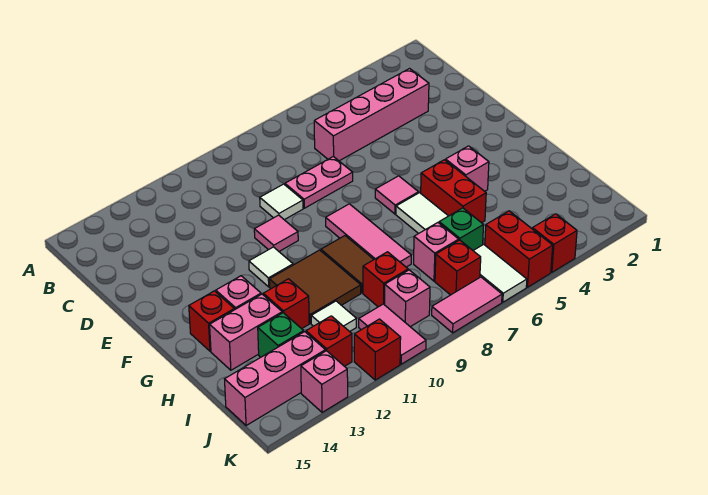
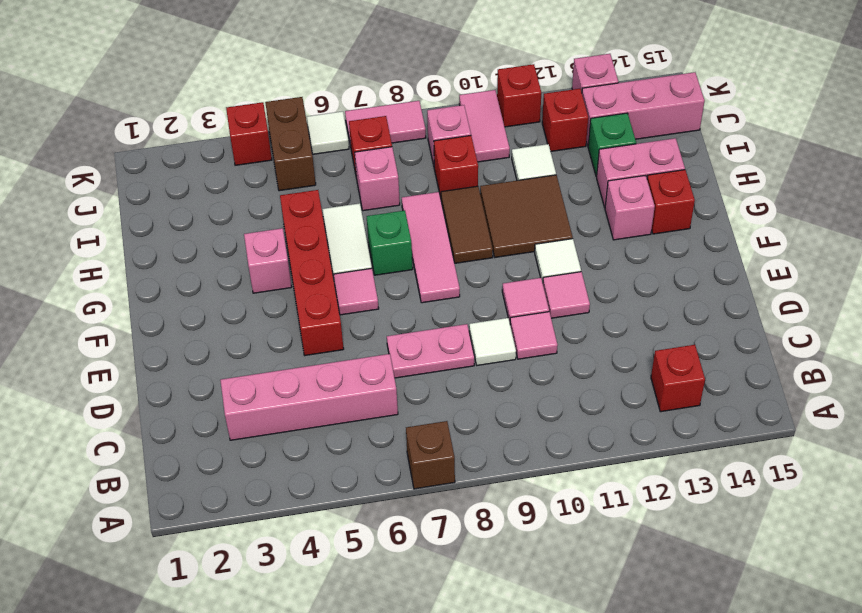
none -> brown 1x1 brick [406,421,455,489]
none -> pink 1x1 tile [510,312,558,359]
none -> pink 1x1 tile [543,272,590,318]
red 1x2 brick [421,160,486,223] -> red 1x4 brick [280,190,344,355]
red 1x1 brick [263,279,309,329] -> red 1x1 brick moved to [651,345,705,412]
green 1x1 brick [439,208,484,250] -> green 1x1 brick moved to [367,210,413,275]
red 1x2 brick [485,211,553,287] -> brown 1x2 brick [265,97,316,191]
white 1x2 tile [473,244,527,302] -> white 1x1 tile [307,111,349,154]

